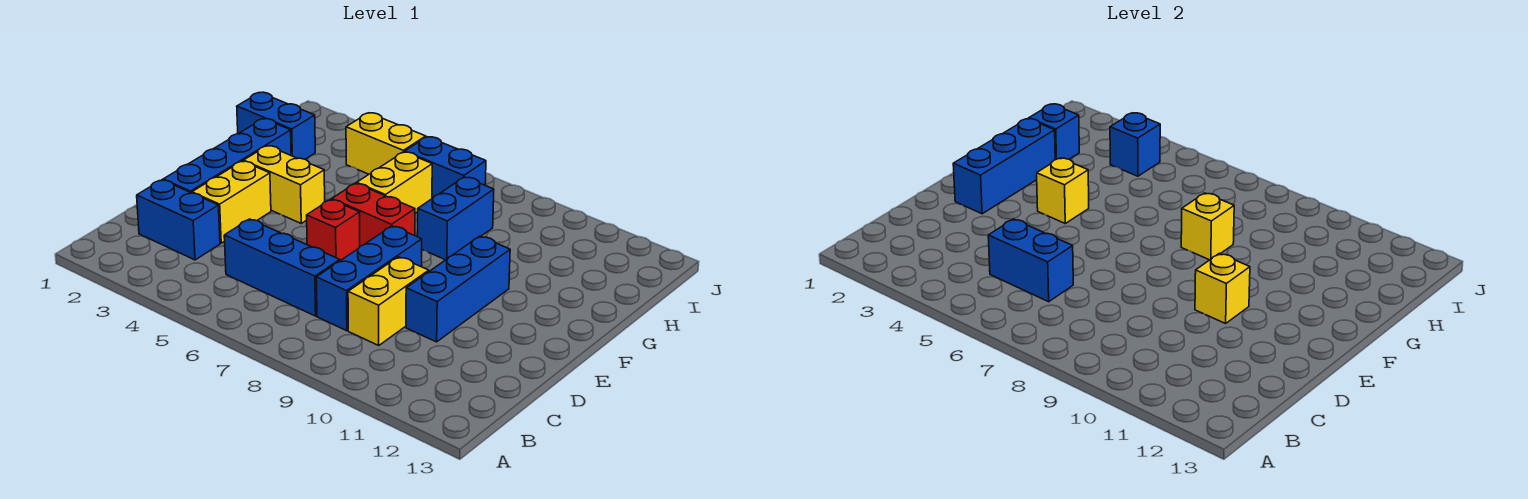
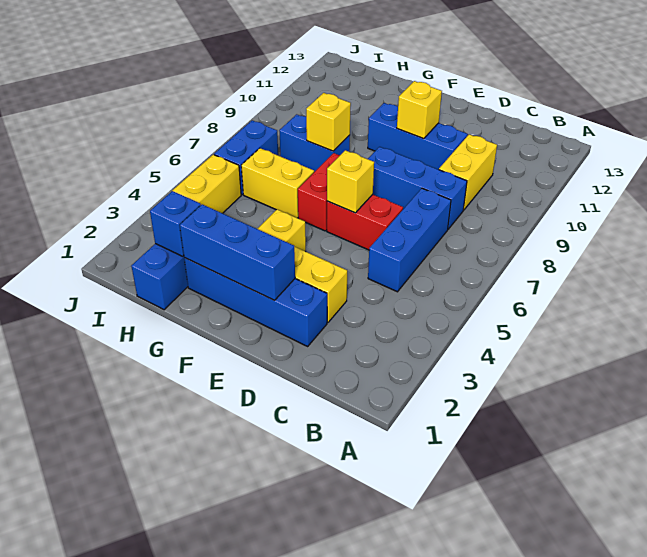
blue 1x2 brick [137,180,220,260] -> none
blue 1x2 brick [988,219,1073,302] -> none
yellow 1x2 brick [348,257,429,345] -> yellow 1x2 brick turned to [439,134,497,210]
red 1x1 brick [307,199,360,261] -> red 1x2 brick [327,195,403,250]
yellow 1x1 brick [1037,158,1089,223] -> yellow 1x1 brick moved to [327,150,374,213]
blue 1x1 brick [1110,113,1160,176] -> none

